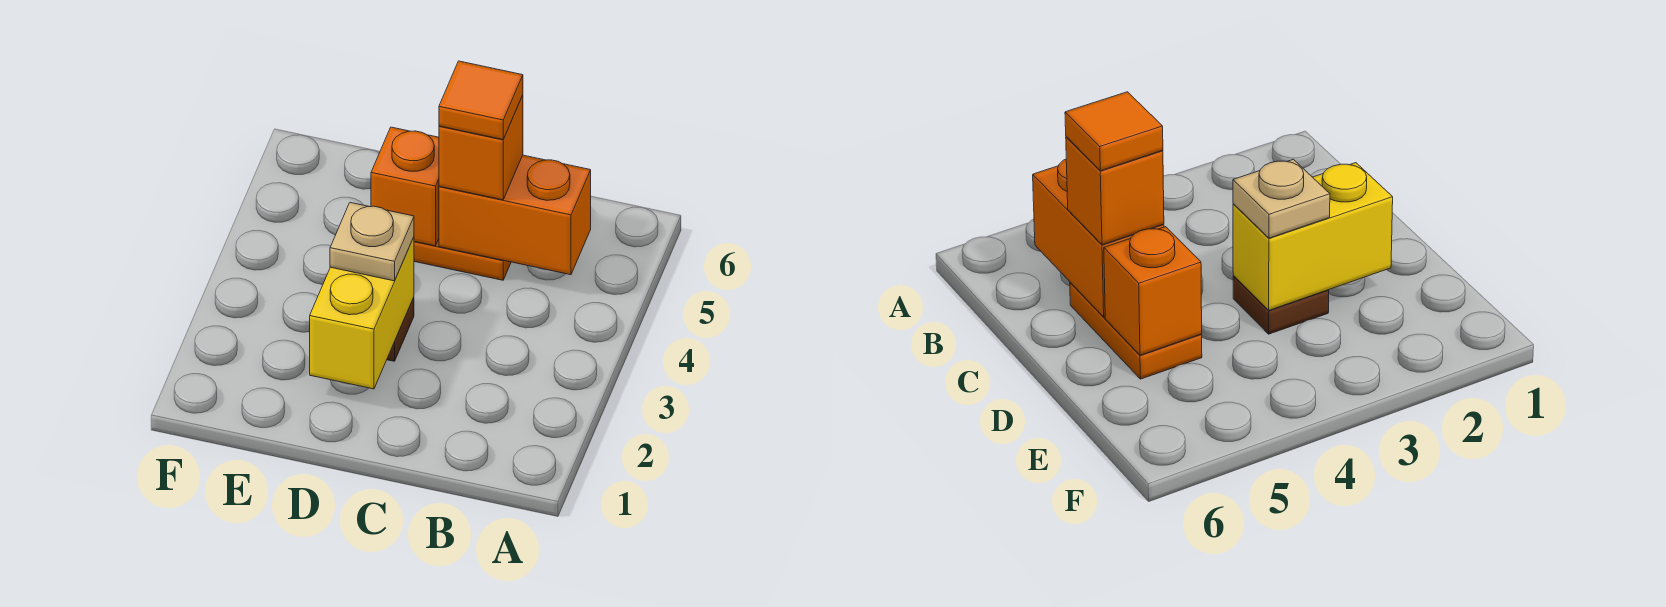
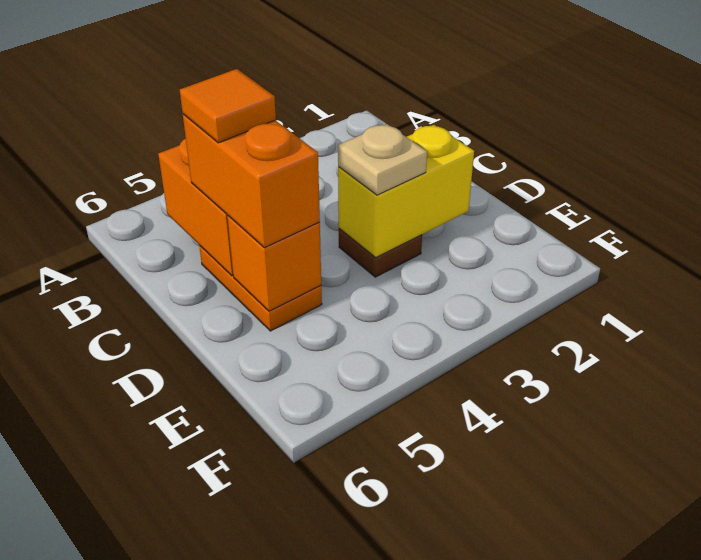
orange 1x1 brick [439,95,523,200] -> orange 1x2 brick [183,114,320,248]

